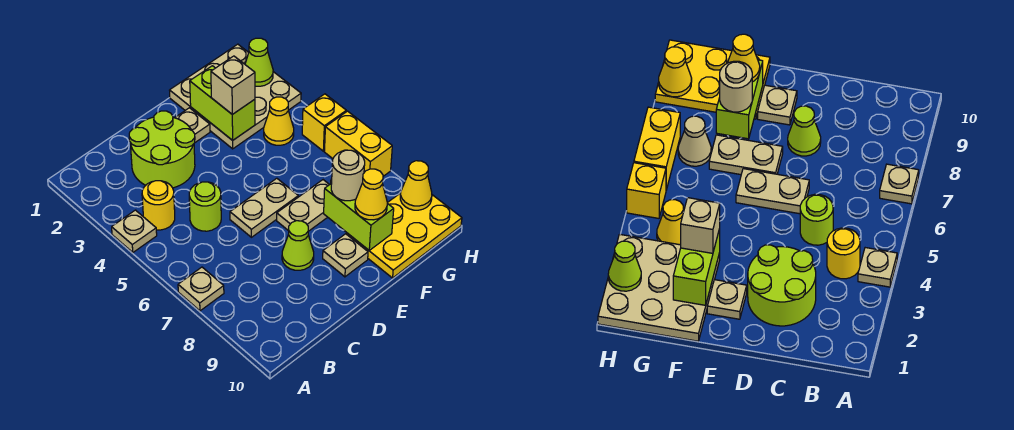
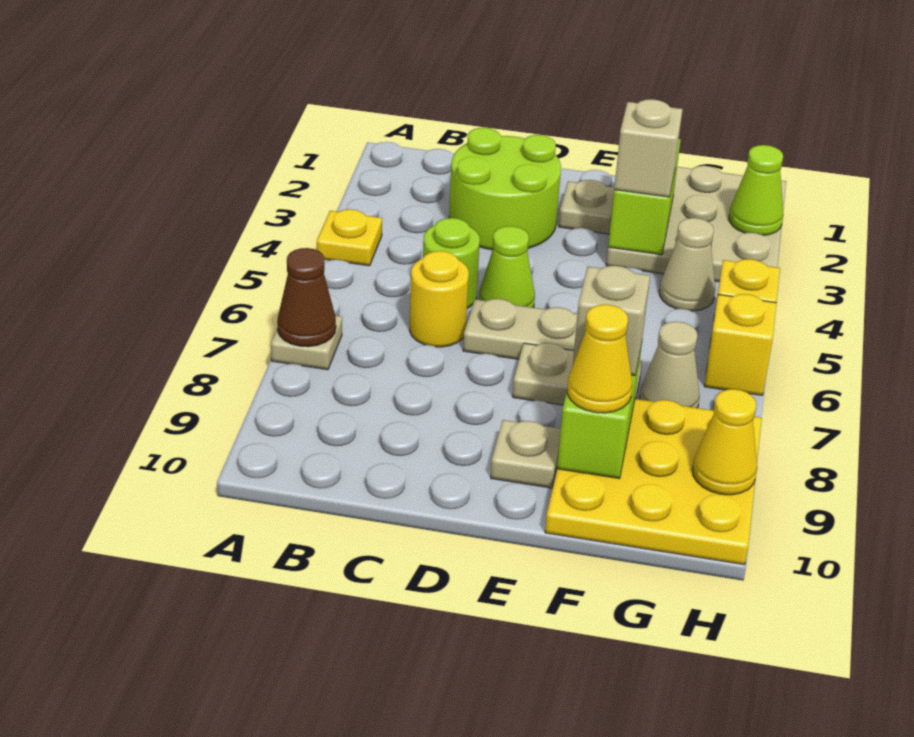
tan 1x1 plate [112,210,157,252] -> yellow 1x1 plate [317,209,382,266]
none -> brown 1x1 cone [277,248,336,347]
yellow 1x1 round brick [142,181,175,230] -> yellow 1x1 round brick moved to [410,251,469,347]
lime 1x1 cone [282,221,314,270] -> lime 1x1 cone moved to [479,226,535,308]
tan 1x1 round brick [331,150,365,201] -> tan 1x1 brick [573,266,650,375]
yellow 2x3 plate [347,193,462,278] -> yellow 3x3 plate [545,399,762,565]
yellow 1x1 cone [264,97,294,145] -> tan 1x1 cone [659,218,715,311]
yellow 1x2 brick [325,111,392,176] -> yellow 1x1 brick [704,294,776,395]

